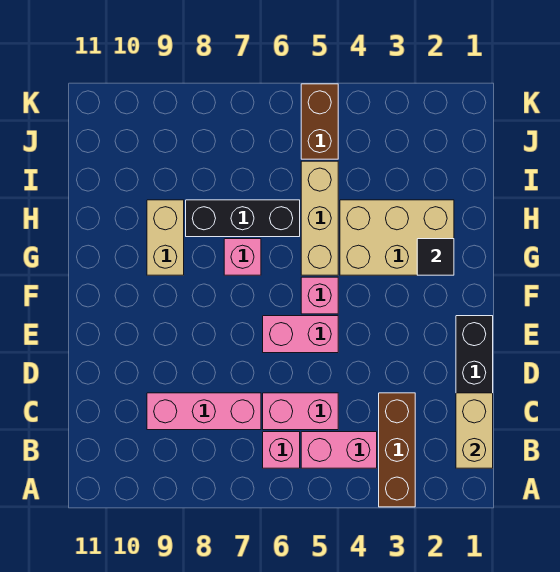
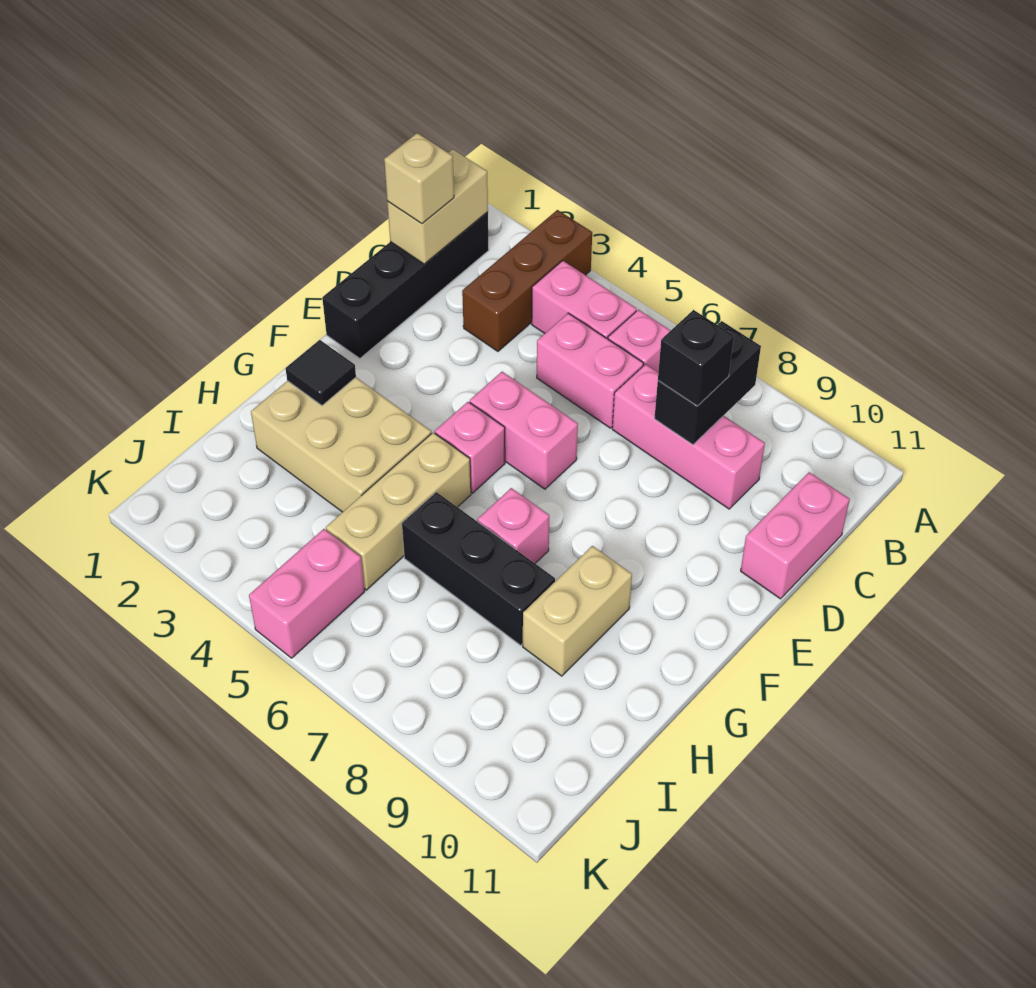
none -> black 1x2 brick [654,321,761,445]
none -> tan 1x1 brick [384,133,454,224]
none -> black 1x1 brick [658,310,734,406]
none -> pink 1x2 brick [741,472,850,599]
brown 1x2 brick [301,84,338,159] -> pink 1x2 brick [249,529,365,658]

